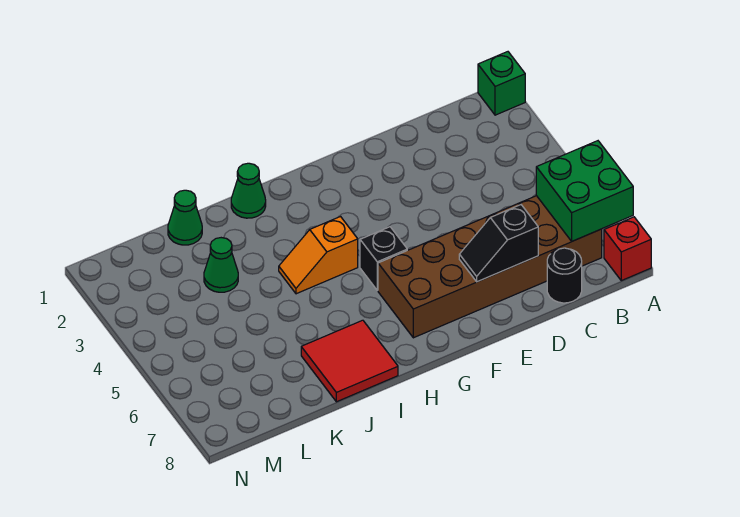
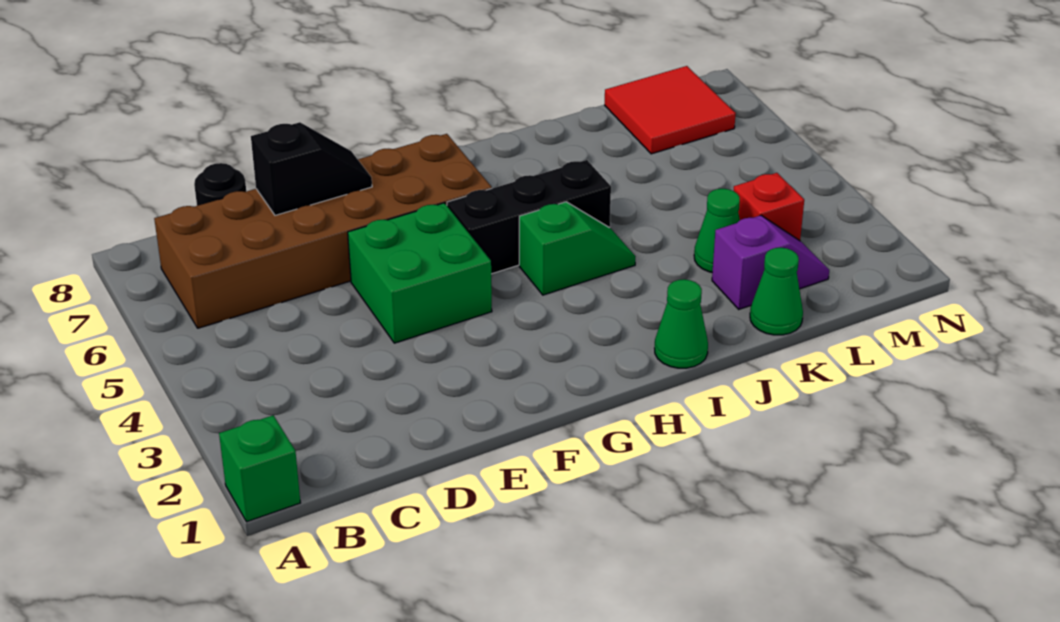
green 2x2 brick [536,141,633,241] -> green 2x2 brick moved to [348,203,492,343]
red 1x1 brick [604,217,651,281] -> red 1x1 brick moved to [734,173,804,241]
black 1x1 brick [360,227,407,290] -> black 1x3 brick [447,160,611,274]
orange 1x2 slope [279,217,358,294] -> green 1x2 slope [519,202,636,295]
red 2x2 tile [301,320,398,402] -> red 2x2 tile moved to [605,66,736,154]
none -> purple 1x2 slope [712,215,829,309]

